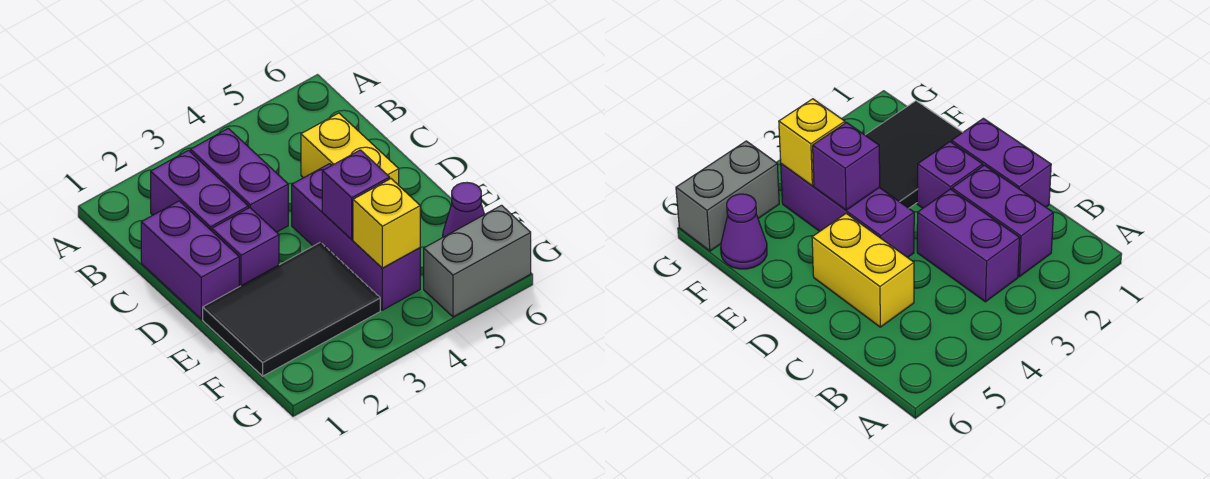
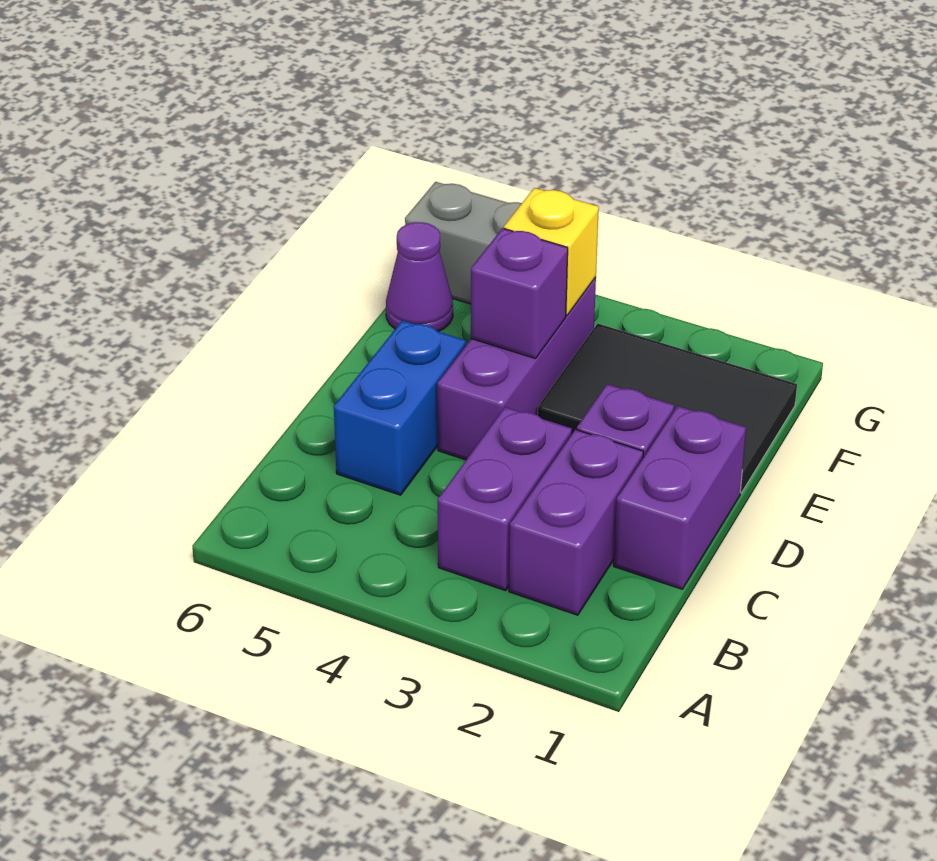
yellow 1x2 brick [301,113,399,185] -> blue 1x2 brick [334,321,466,495]

